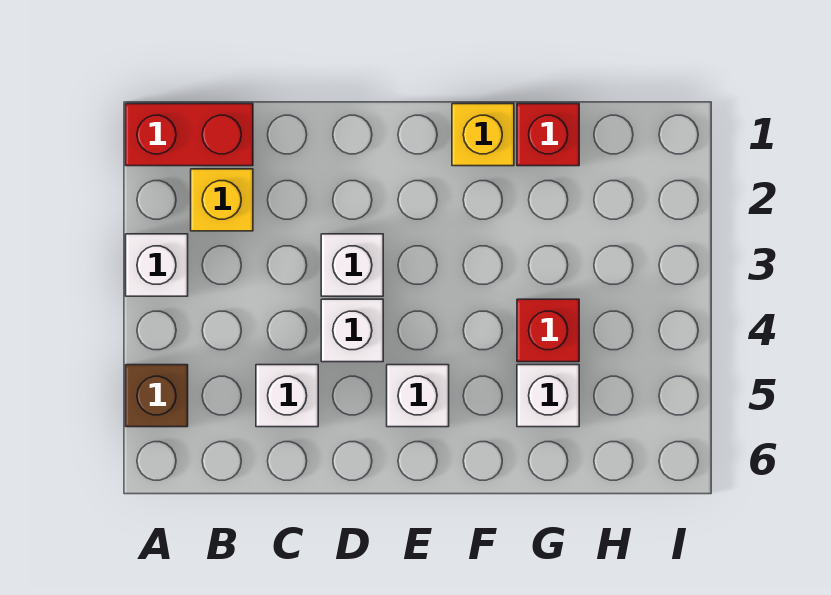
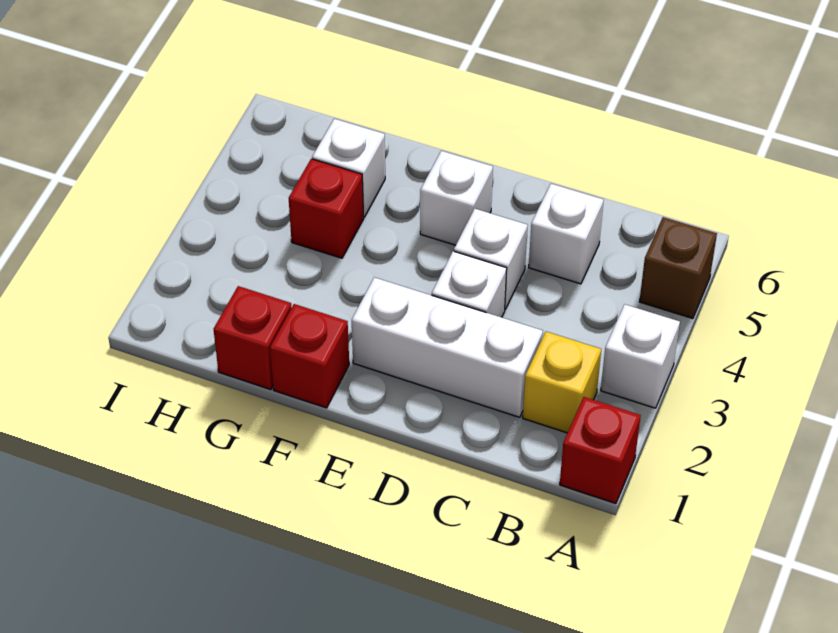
red 1x2 brick [126,104,253,166] -> red 1x1 brick [560,397,641,504]
none -> white 1x3 brick [352,277,543,417]
yellow 1x1 brick [452,104,514,166] -> red 1x1 brick [270,304,349,408]

